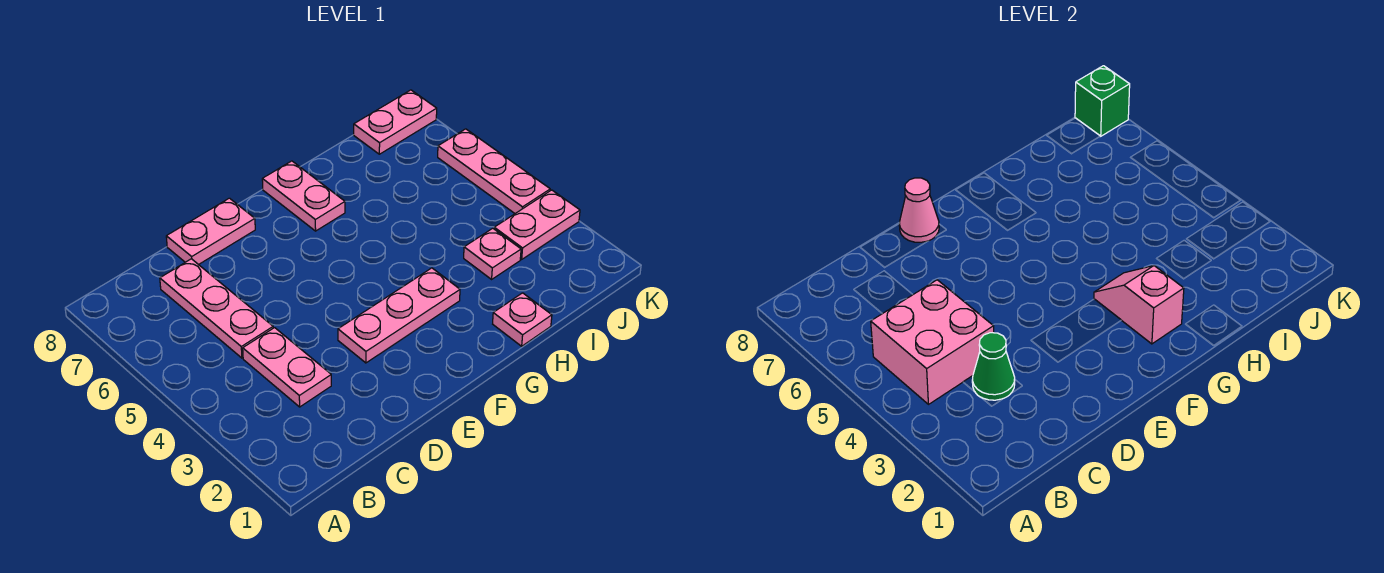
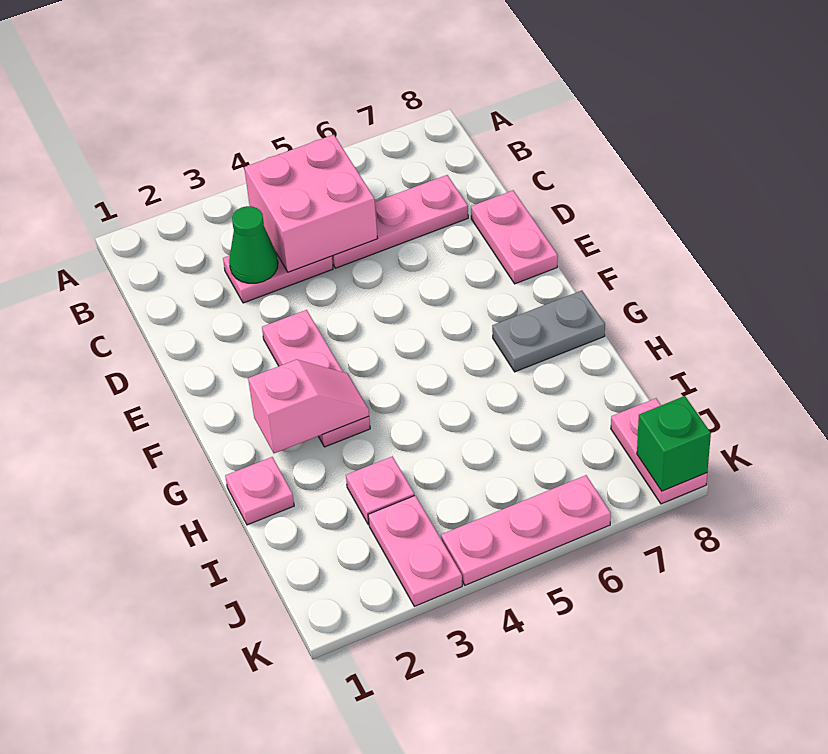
pink 1x1 cone [899,178,939,242] -> none
pink 1x2 plate [262,161,345,231] -> grey 1x2 plate [492,291,605,372]

